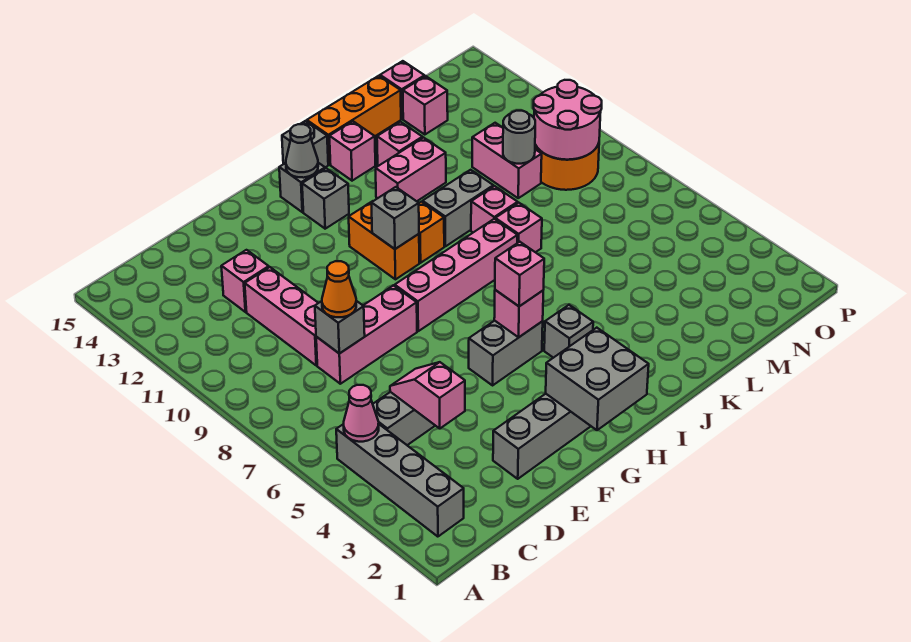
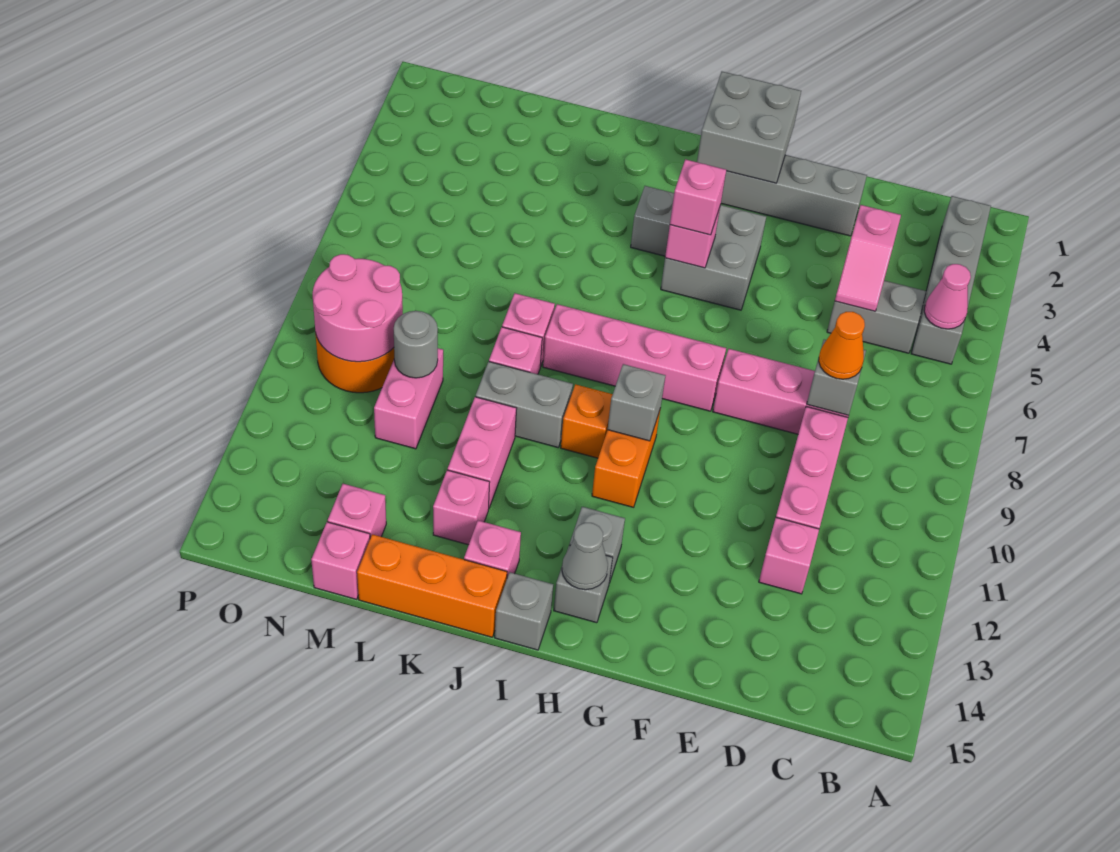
grey 1x2 brick [469,321,543,385] -> grey 2x2 brick [661,205,766,310]
pink 1x2 brick [376,138,446,201] -> pink 1x2 brick turned to [448,397,517,508]

